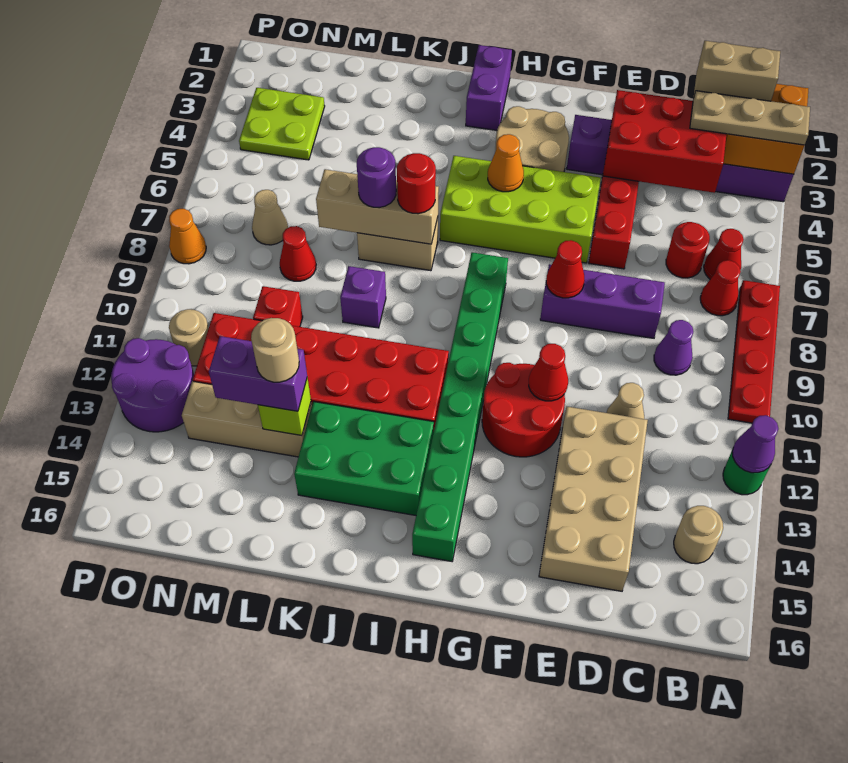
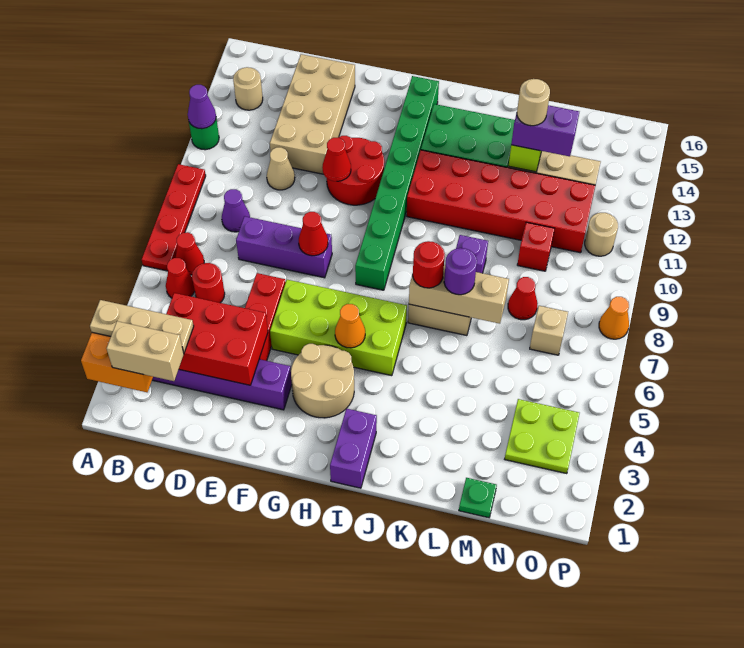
none -> green 1x1 plate [459,478,497,518]
tan 1x1 cone [252,190,288,245] -> tan 1x1 brick [530,306,568,355]
purple 2x2 round brick [111,338,194,432] -> none

